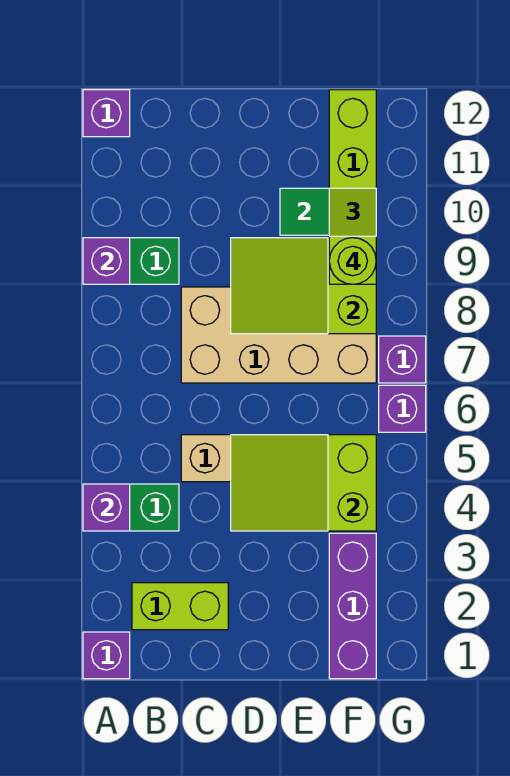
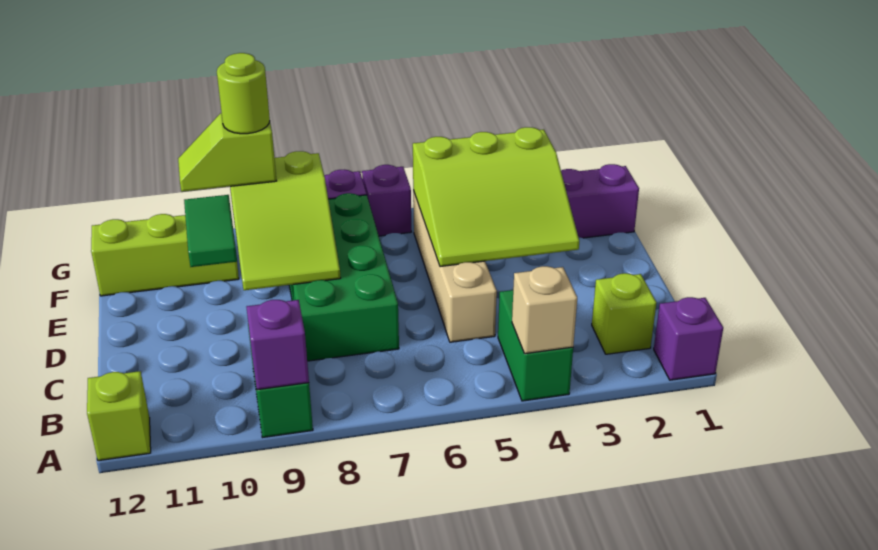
purple 1x1 brick [83,484,130,531] -> tan 1x1 brick [512,266,577,354]
purple 1x1 brick [83,90,130,137] -> lime 1x1 brick [87,371,151,461]
lime 1x2 brick [132,583,228,630] -> lime 1x1 brick [592,273,657,354]
tan 2x4 brick [181,287,376,383] -> green 2x4 brick [289,193,399,361]
lime 2x3 slope [231,435,376,531] -> lime 3x3 slope [413,127,579,267]

